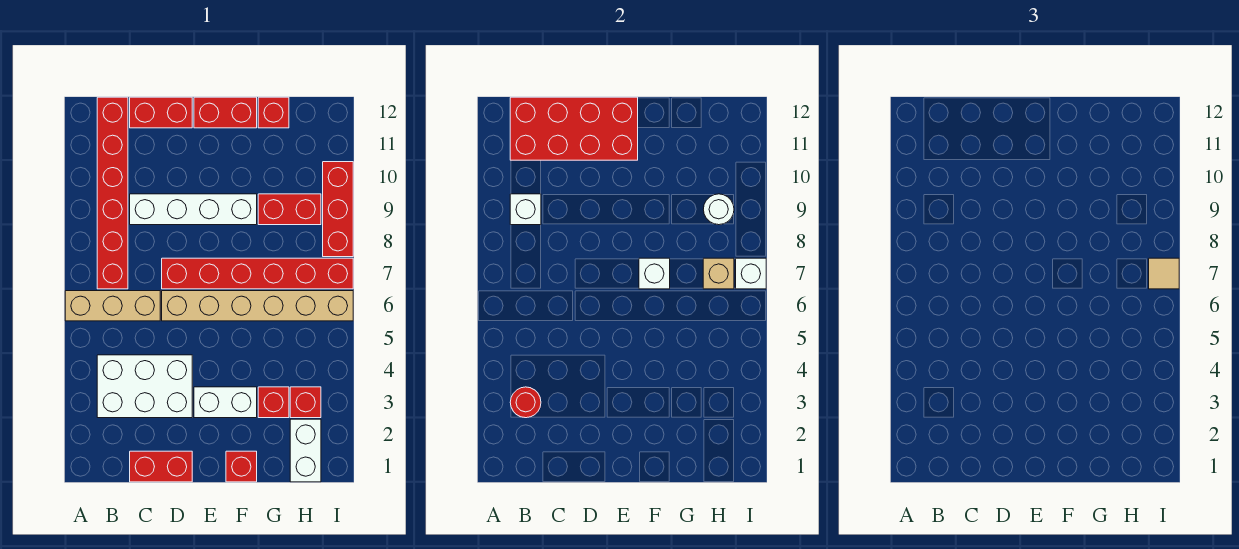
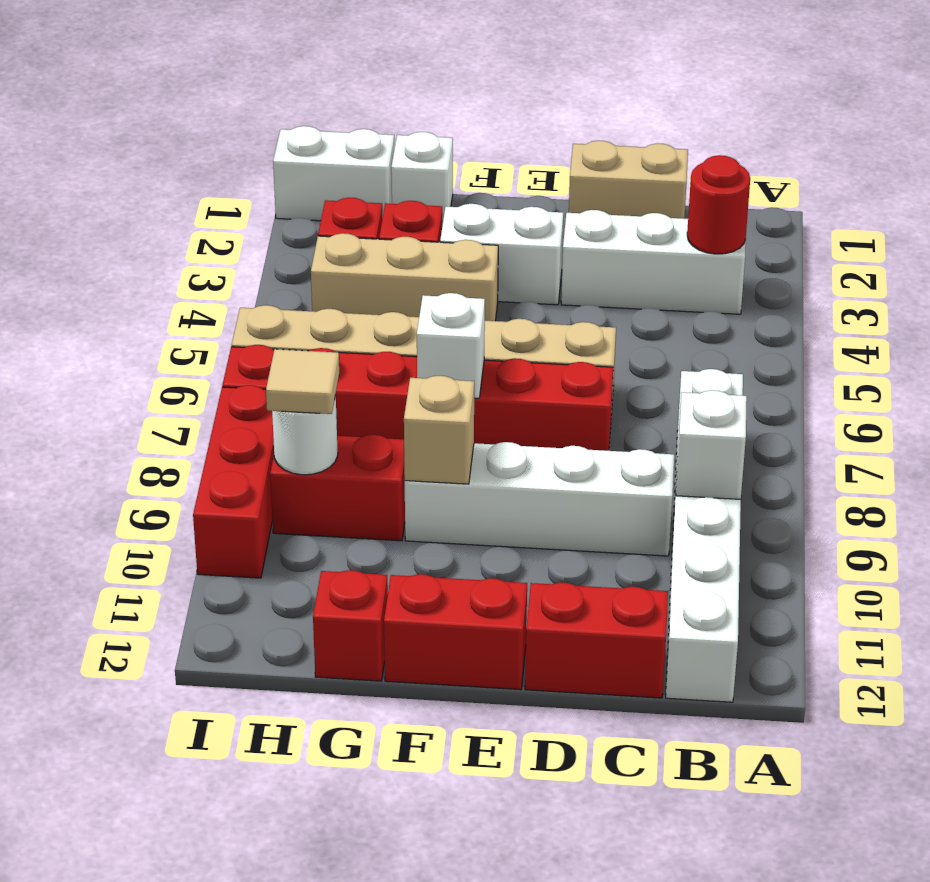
tan 1x3 brick [65,291,160,321] -> tan 1x3 brick moved to [311,233,498,321]
white 2x3 brick [97,355,192,418] -> white 1x3 brick [561,210,746,314]
red 1x6 brick [97,97,128,289] -> white 1x6 brick [666,369,743,702]
red 2x4 brick [510,97,638,160] -> none
red 1x2 brick [130,451,192,482] -> tan 1x2 brick [569,141,688,219]
red 1x1 brick [226,451,257,482] -> none
white 1x2 brick [290,419,321,482] -> white 1x2 brick turned to [273,126,394,221]
tan 1x1 brick [703,258,734,289] -> tan 1x1 brick moved to [404,376,474,484]
white 1x1 brick [736,258,766,289] -> white 1x1 brick moved to [391,132,453,225]
tan 1x1 tile [1149,258,1179,289] -> tan 1x1 tile moved to [266,349,339,414]

